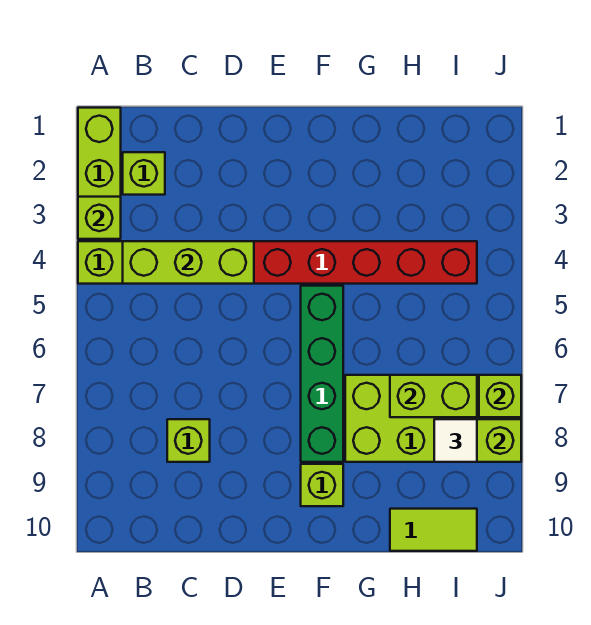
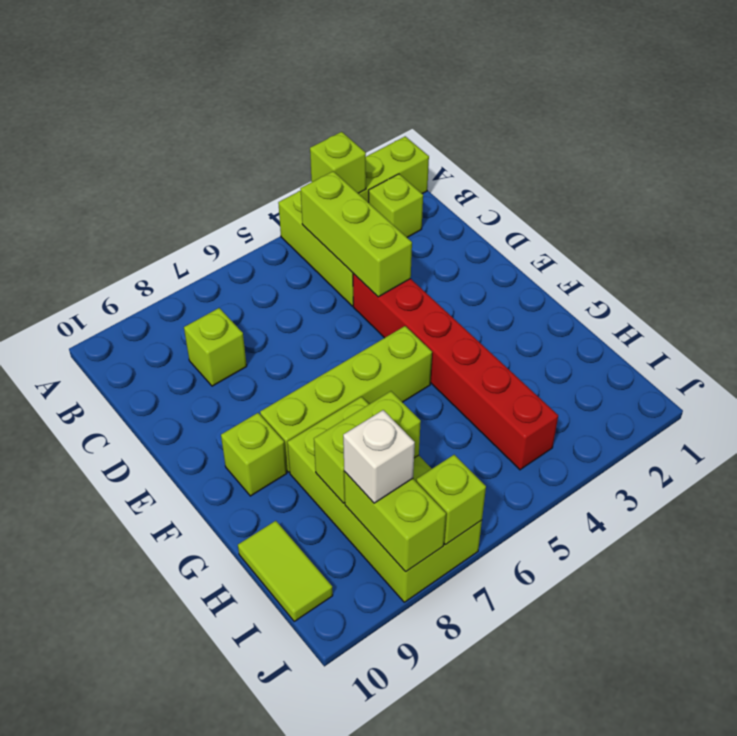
green 1x4 brick [301,286,343,462] -> lime 1x4 brick [260,326,432,472]
lime 1x2 brick [390,375,477,417] -> lime 1x2 brick turned to [314,391,421,503]
white 1x1 tile [434,419,477,462] -> white 1x1 brick [343,410,415,503]

